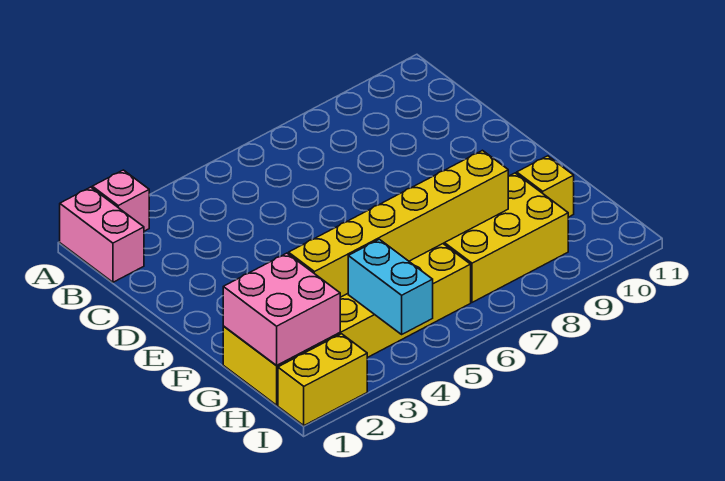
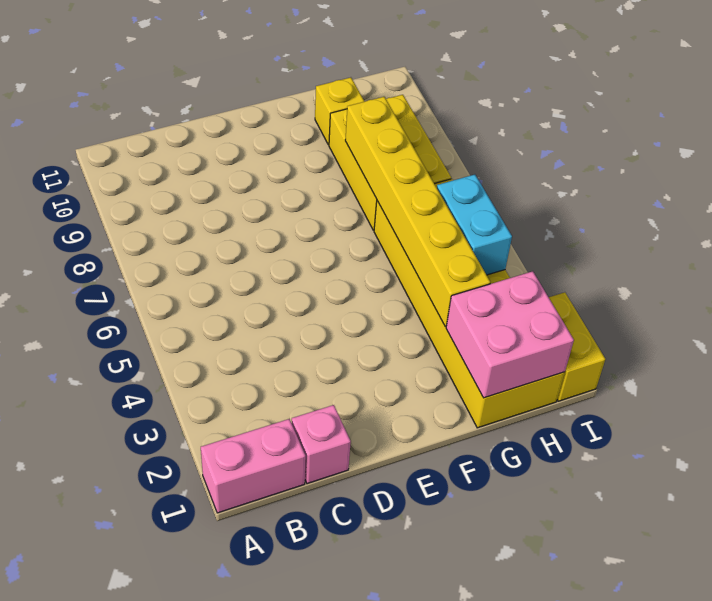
pink 1x1 brick [92,170,149,231] -> pink 1x1 brick moved to [292,405,351,484]
cyan 1x2 brick [348,239,433,334] -> cyan 1x2 brick turned to [437,175,512,275]

